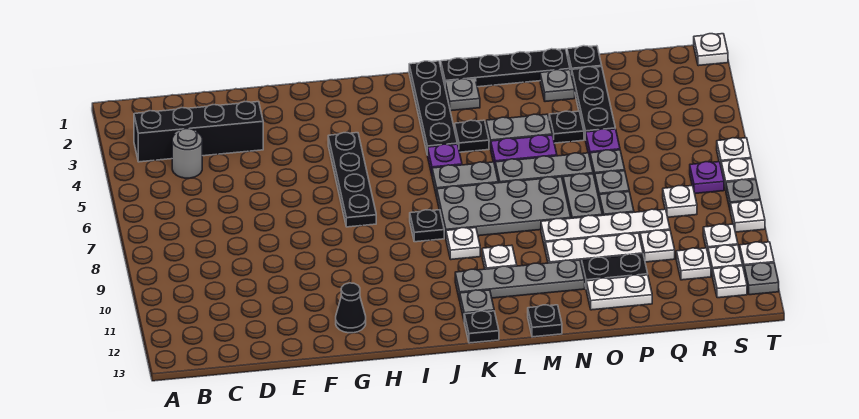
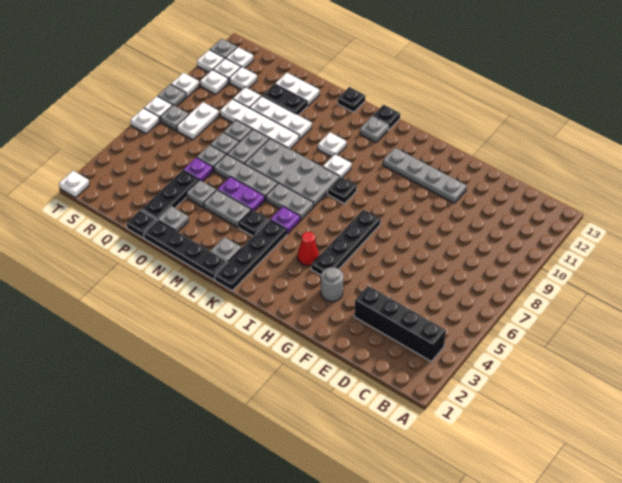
grey 1x1 round brick [172,129,202,178] -> grey 1x1 round brick moved to [321,267,343,302]
black 1x1 cone [336,283,366,333] -> none
none -> red 1x1 cone [297,232,319,266]
grey 1x4 plate [455,260,585,300] -> grey 1x4 plate moved to [383,148,466,203]
black 1x1 plate [549,111,584,143] -> grey 1x1 plate [186,180,216,207]
white 1x1 plate [663,186,697,217] -> white 1x2 plate [177,102,219,140]
purple 1x1 plate [690,162,724,194] -> grey 1x1 plate [160,105,189,131]

